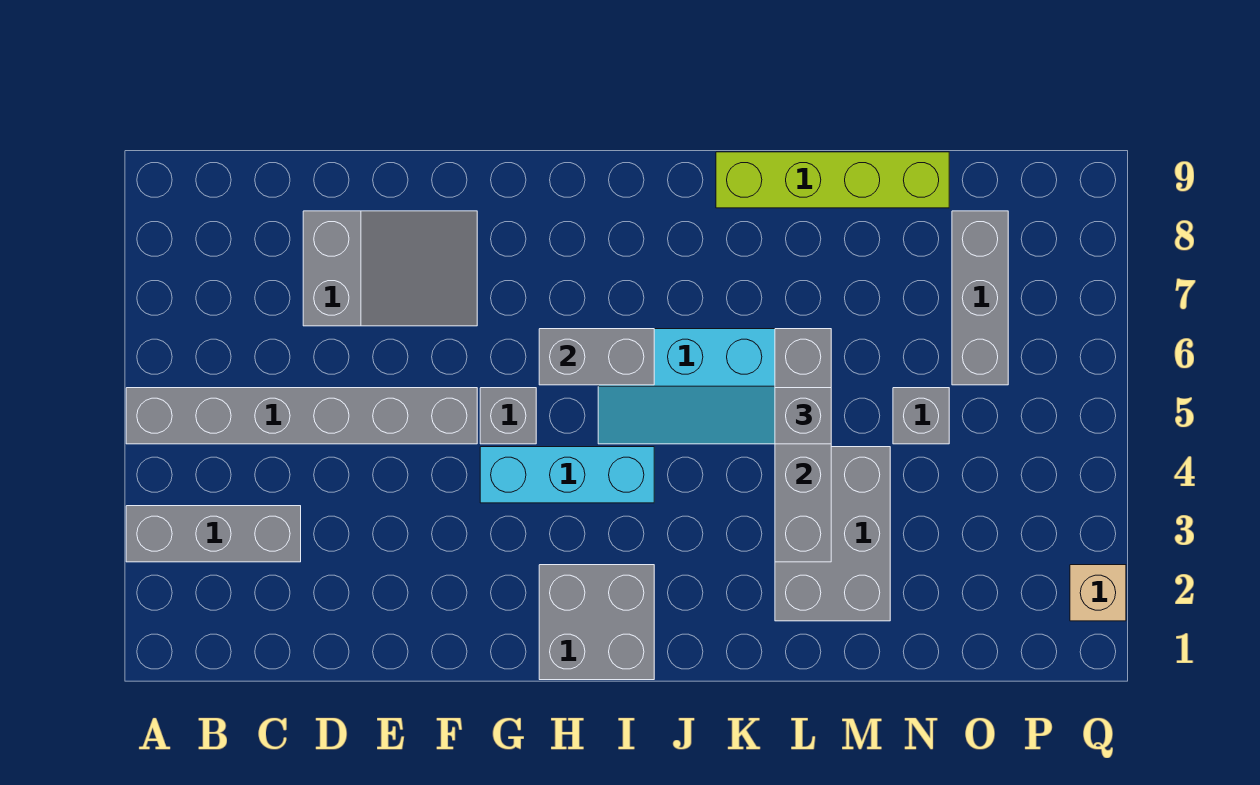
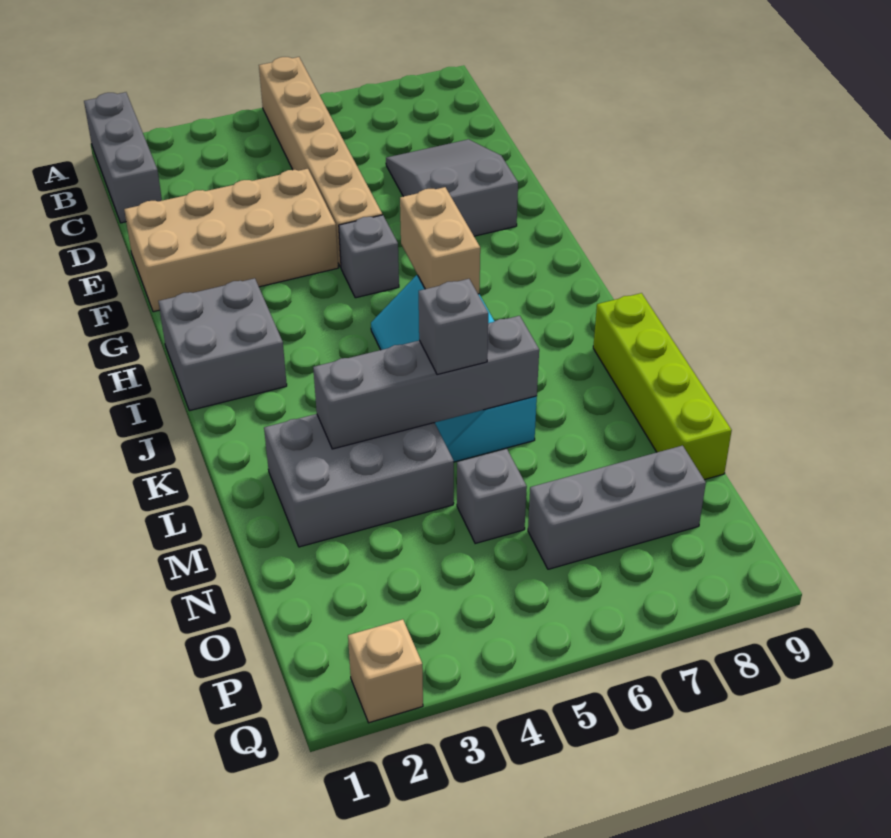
grey 1x3 brick [126,506,301,562] -> grey 1x3 brick moved to [84,92,162,223]
grey 1x6 brick [126,388,477,444] -> tan 1x6 brick [259,57,382,267]
grey 2x3 slope [303,211,477,326] -> grey 2x3 slope turned to [386,139,518,236]
none -> tan 2x4 brick [124,169,338,312]
cyan 1x3 brick [480,447,654,503] -> none
grey 1x2 brick [539,329,654,385] -> tan 1x2 brick [400,187,480,294]

